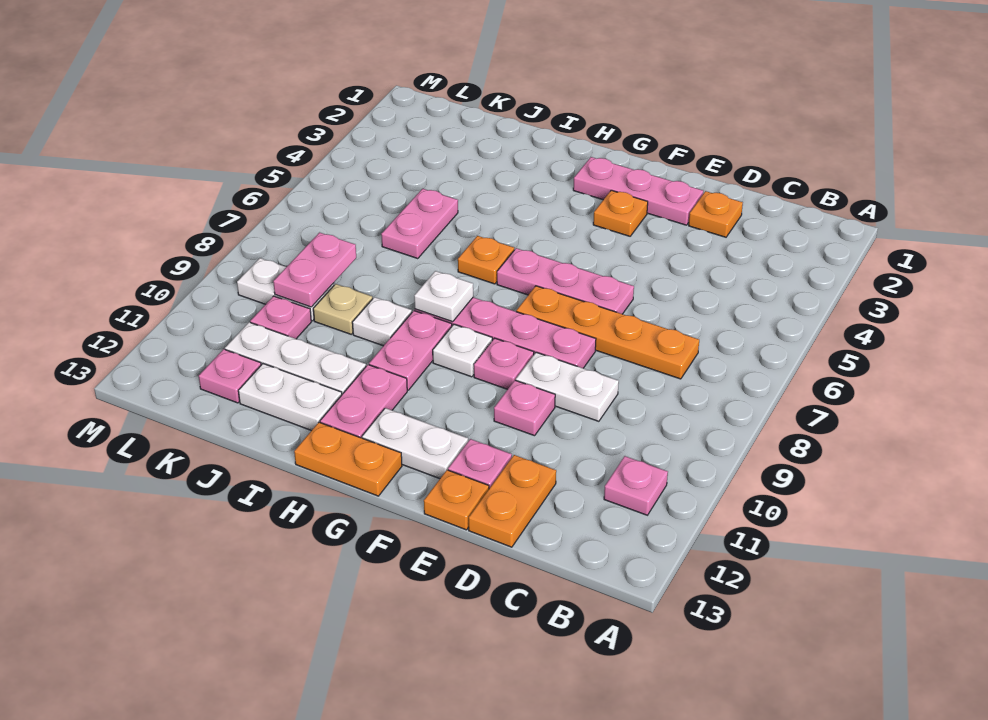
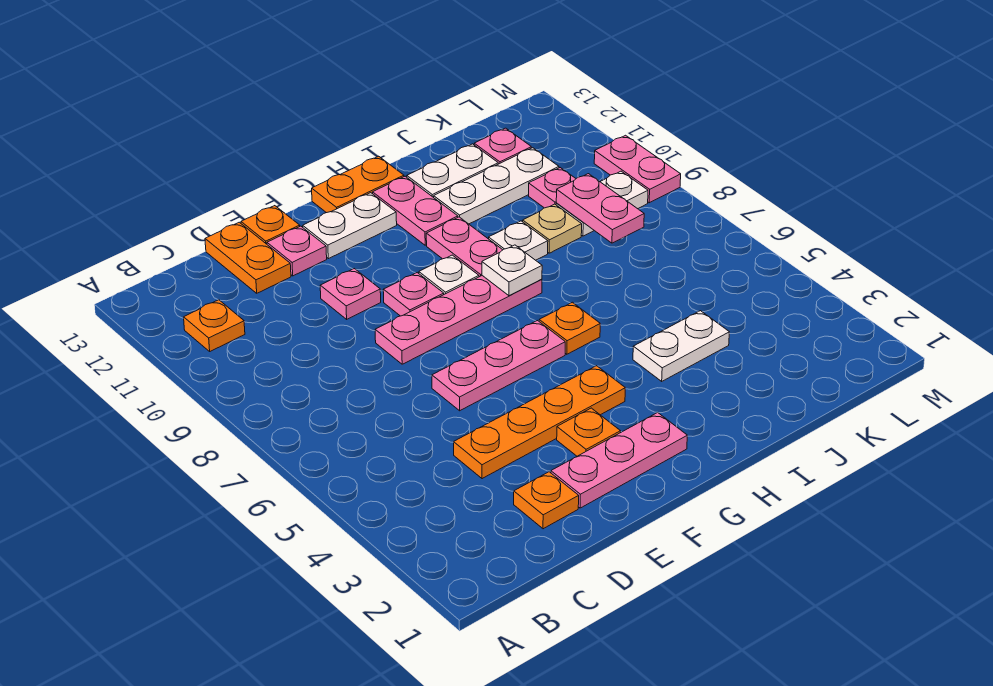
pink 1x1 plate [604,456,668,515] -> orange 1x1 plate [184,300,245,351]
orange 1x4 plate [516,286,699,379] -> orange 1x4 plate moved to [454,366,625,479]
white 1x2 plate [516,352,619,421] -> white 1x2 plate moved to [633,311,729,381]
pink 1x2 plate [381,189,458,259] -> pink 1x2 plate moved to [594,135,681,203]

